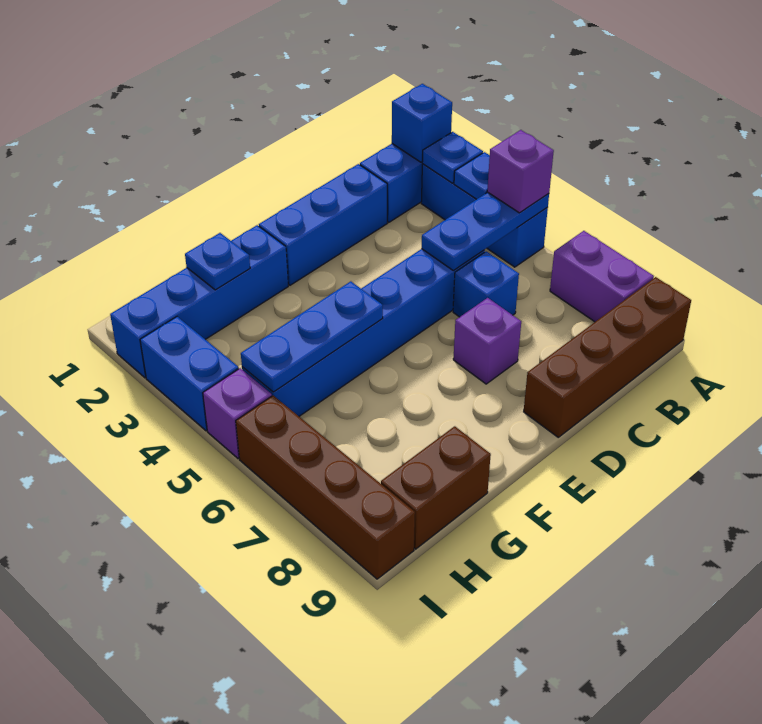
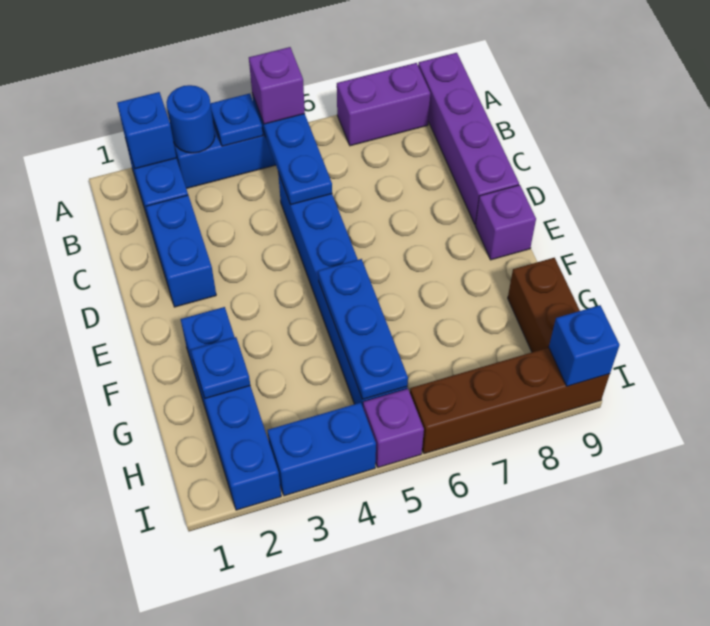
blue 1x1 plate [422,132,483,183] -> blue 1x1 round brick [166,85,215,153]
brown 1x4 brick [524,277,691,437] -> purple 1x4 brick [418,53,519,224]
blue 1x3 brick [259,164,387,285] -> blue 1x2 brick [146,195,216,307]
blue 1x1 brick [453,251,519,317] -> blue 1x1 brick moved to [549,305,620,386]
purple 1x1 brick [453,298,521,384] -> purple 1x1 brick moved to [475,185,536,260]

